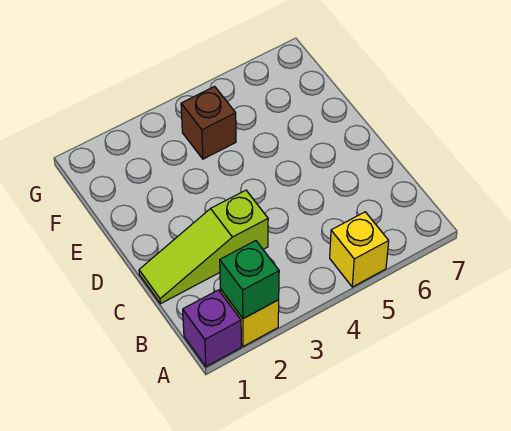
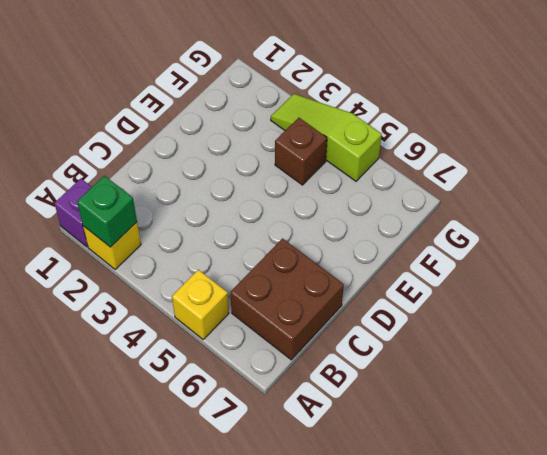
none -> brown 2x2 brick [230,238,344,360]
lime 1x3 slope [139,190,268,304] -> lime 1x3 slope moved to [271,94,382,181]

